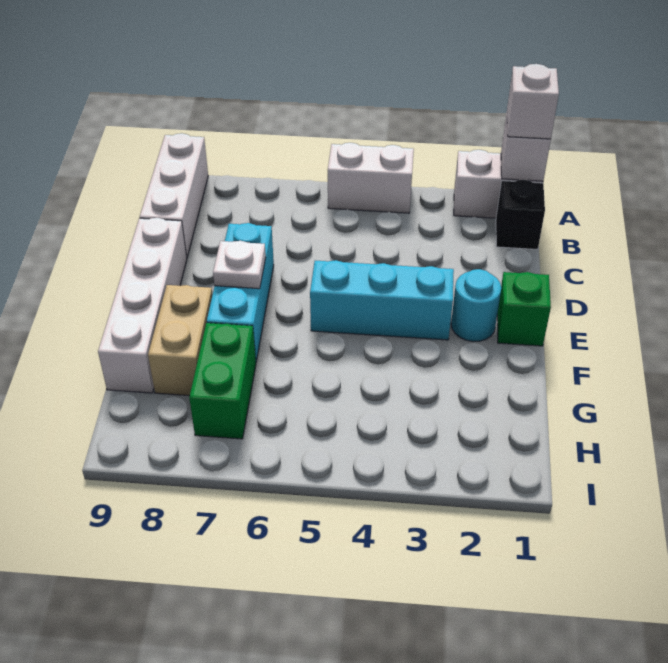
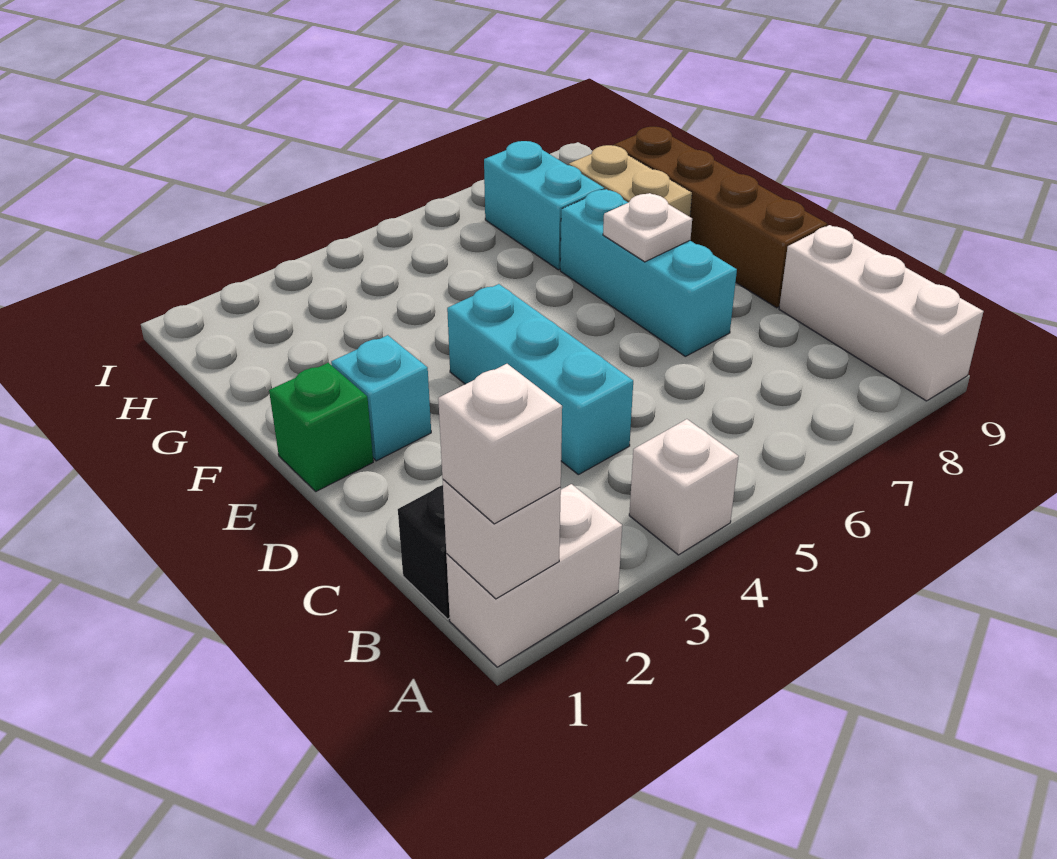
white 1x2 brick [328,143,414,213] -> white 1x1 brick [629,419,739,555]
white 1x4 brick [98,218,187,393] -> brown 1x4 brick [614,127,827,308]
cyan 1x1 round brick [451,269,501,342] -> cyan 1x1 brick [331,335,431,461]
cyan 1x3 brick [310,260,454,340] -> cyan 1x3 brick turned to [447,284,633,475]
green 1x2 brick [189,323,256,439] -> cyan 1x2 brick [484,141,604,270]

